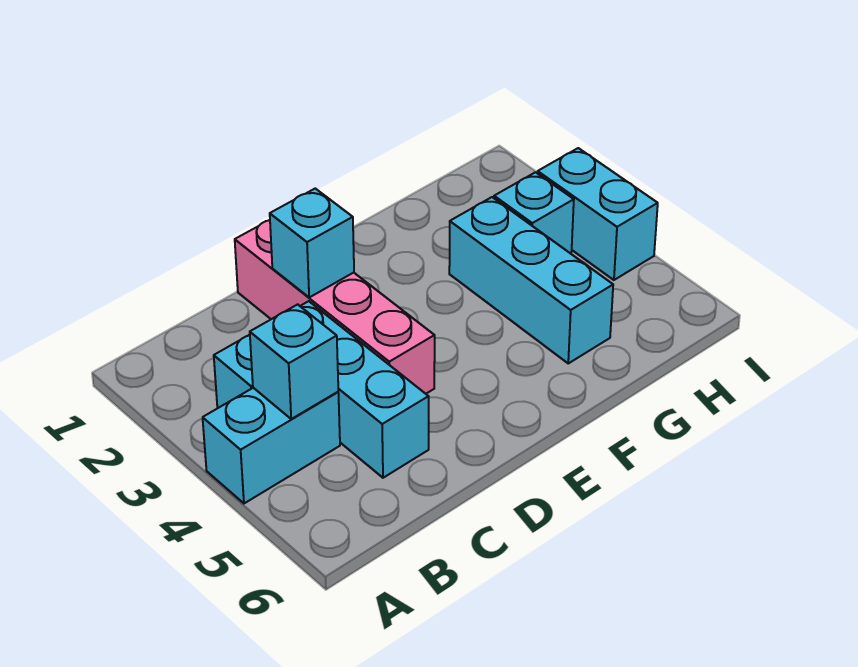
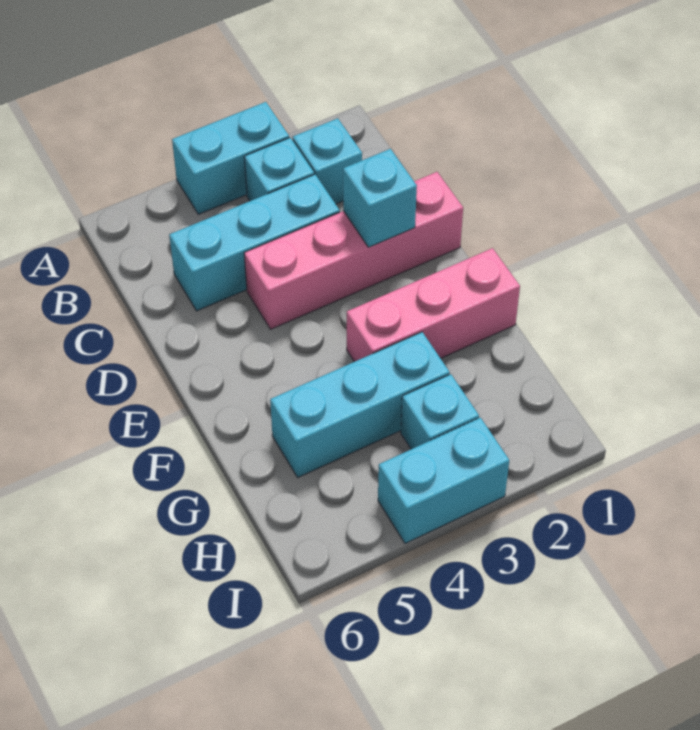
cyan 1x2 brick [203,388,340,503] -> cyan 1x2 brick turned to [172,102,289,214]
cyan 1x1 brick [250,304,338,419] -> cyan 1x1 brick moved to [293,118,362,204]
none -> pink 1x3 brick [347,248,520,362]

